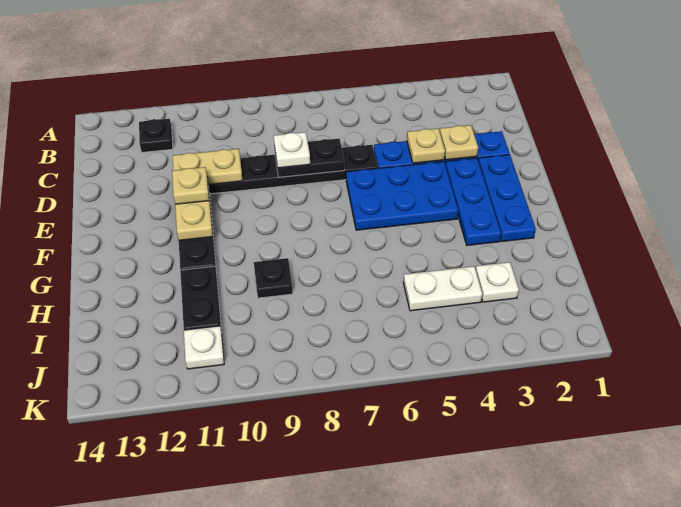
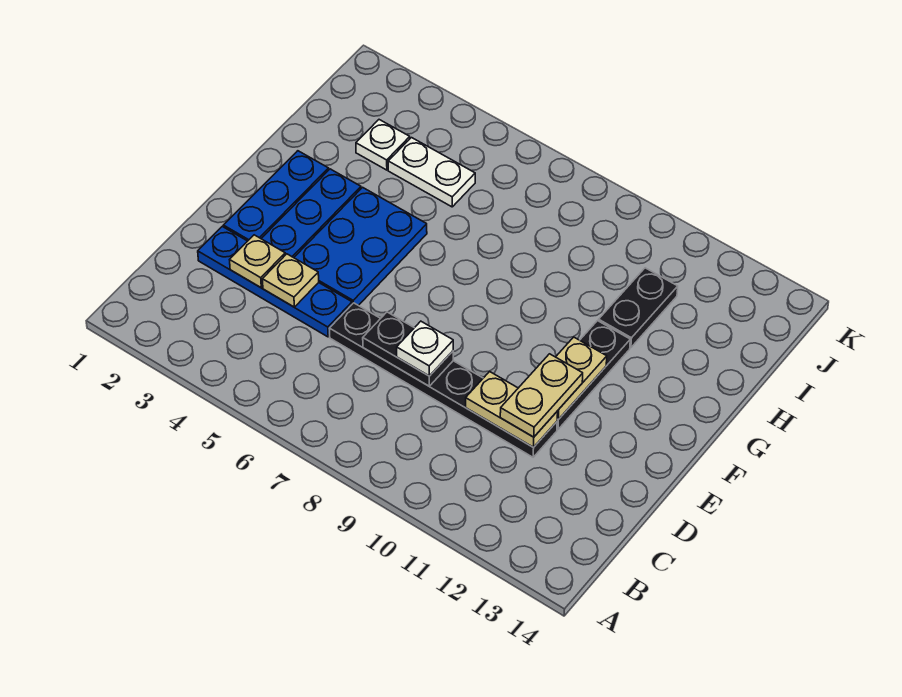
black 1x1 plate [139,119,173,152] -> none
blue 2x3 plate [346,162,458,230] -> blue 2x3 plate turned to [294,187,427,305]
tan 1x1 plate [172,167,209,204] -> tan 1x2 plate [500,354,583,437]
black 1x1 plate [254,258,293,298] -> none
white 1x1 plate [184,326,224,369] -> none

